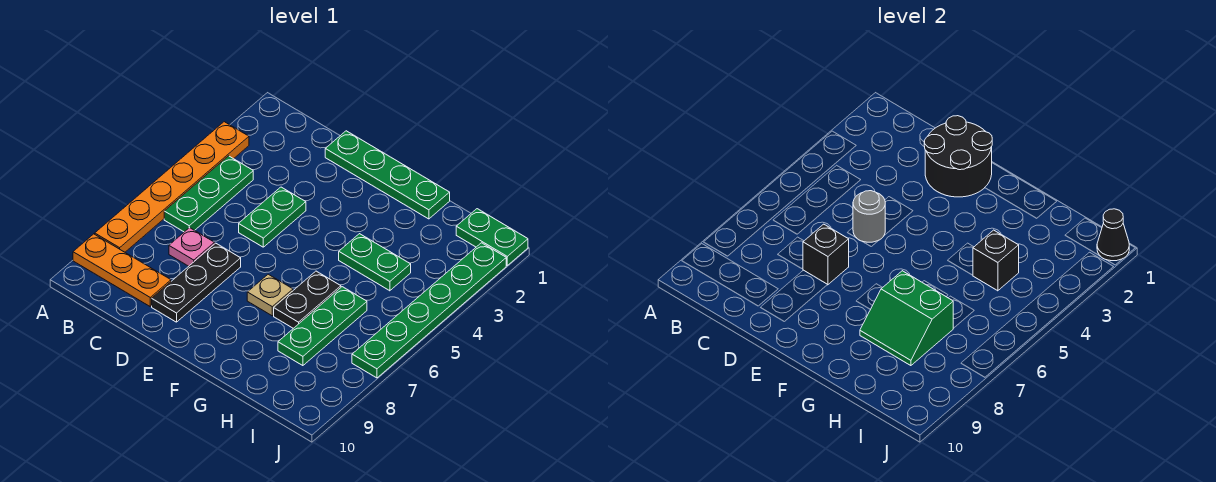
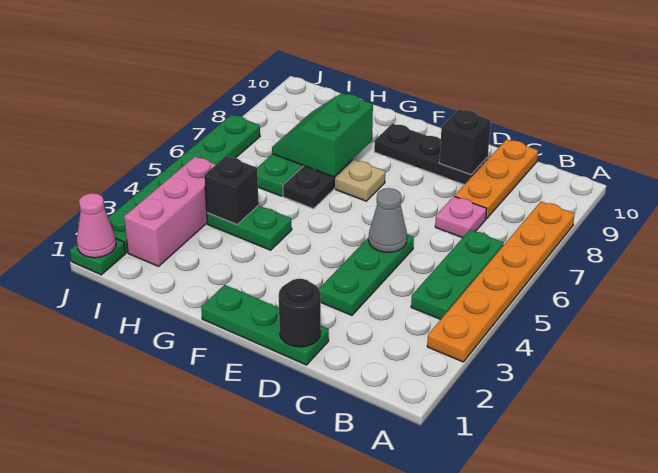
orange 1x3 plate [73,234,171,306] -> orange 1x3 plate turned to [455,139,538,219]
green 1x4 plate [325,131,450,219] -> green 1x3 plate [201,285,329,365]
black 2x2 round brick [924,116,992,197] -> black 1x1 round brick [279,279,321,347]
green 1x2 plate [239,187,306,247] -> green 1x3 plate [319,234,414,315]
grey 1x1 round brick [853,191,885,242] -> grey 1x1 cone [369,188,407,252]
black 1x3 plate [152,243,241,322] -> black 1x3 plate turned to [374,124,488,185]
black 1x1 brick [803,224,849,285] -> black 1x1 brick moved to [439,109,491,175]
green 2x2 slope [860,271,953,366] -> green 2x2 slope turned to [272,93,373,177]
green 1x2 plate [456,209,528,265] -> green 1x1 plate [70,239,125,275]
none -> pink 1x3 brick [124,156,216,266]
black 1x1 cone [1097,209,1129,261] -> pink 1x1 cone [77,193,116,258]

